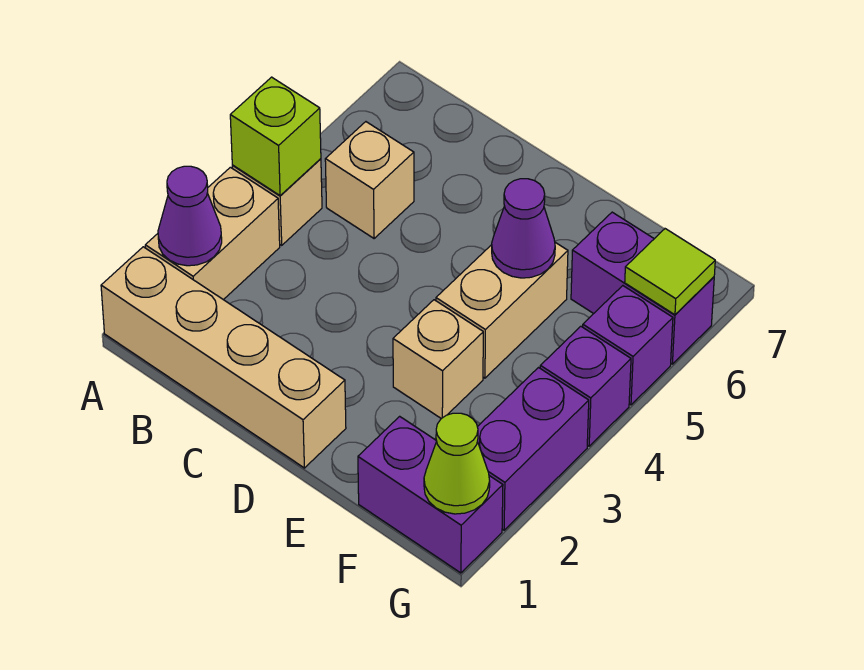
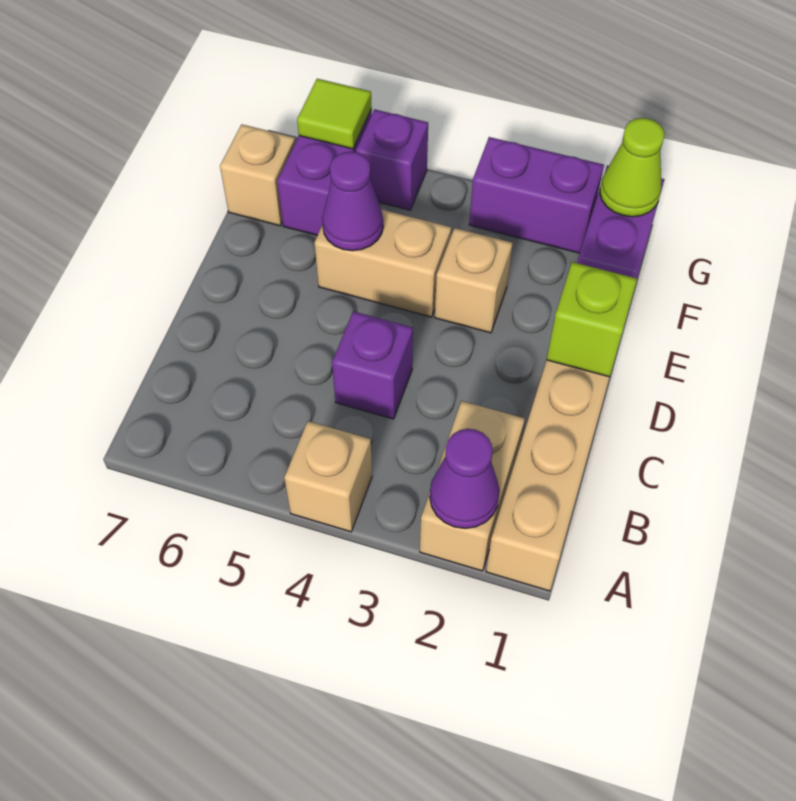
tan 1x2 brick [145,167,280,300] -> tan 1x2 brick turned to [420,401,525,571]
lime 1x1 brick [230,77,321,196] -> lime 1x1 brick moved to [547,262,637,377]
tan 1x1 brick [325,122,414,238] -> tan 1x1 brick moved to [220,124,296,226]
purple 1x1 brick [540,326,631,446] -> purple 1x1 brick moved to [332,311,413,419]

